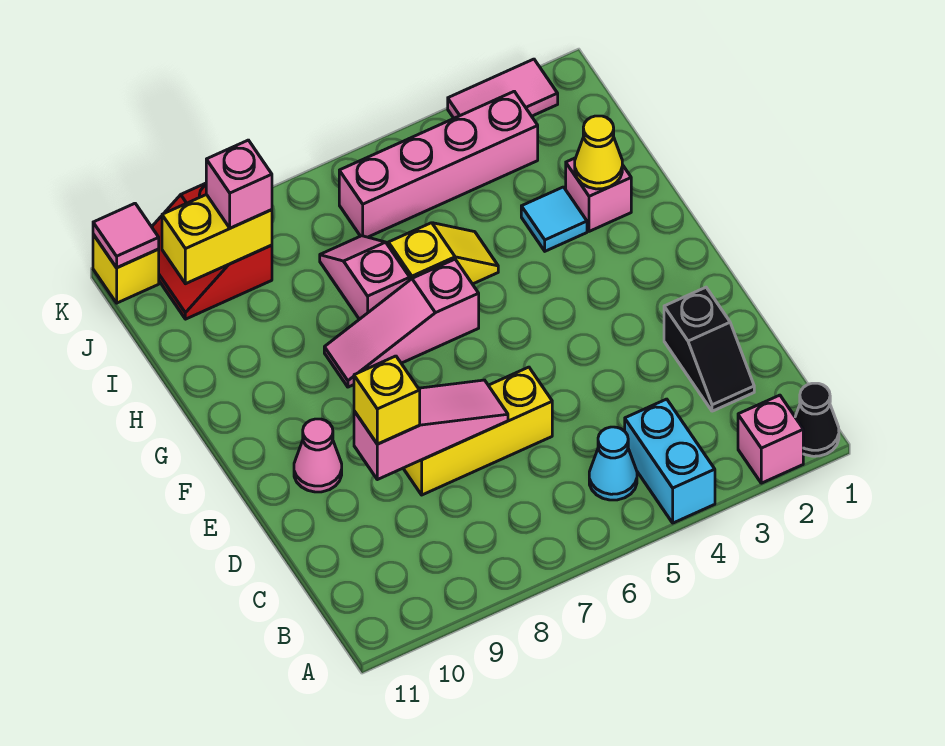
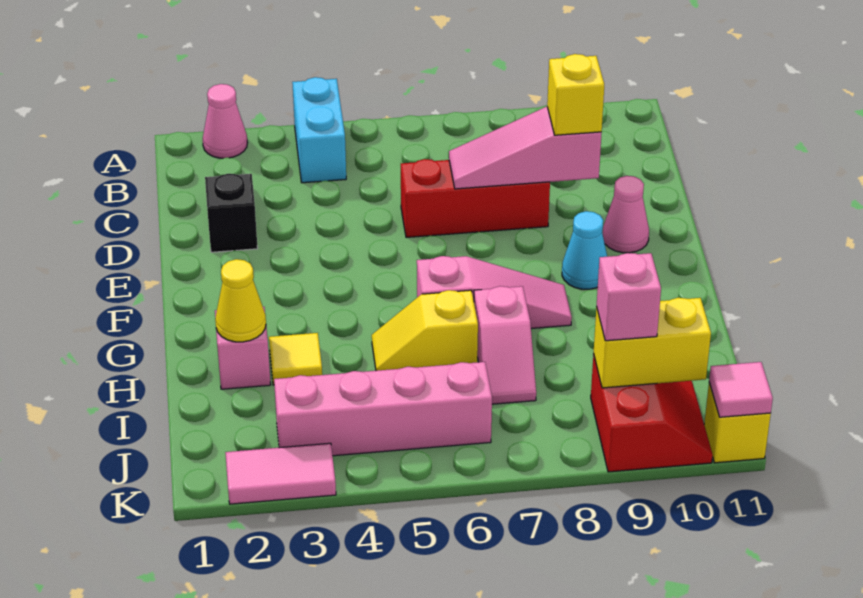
black 1x1 cone [795,383,839,456] -> none
pink 1x1 brick [738,395,803,483] -> pink 1x1 cone [203,84,247,158]
cyan 1x1 cone [589,427,637,500] -> cyan 1x1 cone moved to [562,211,607,289]
yellow 1x3 brick [403,367,552,495] -> red 1x3 brick [401,159,550,237]
cyan 1x1 tile [521,187,587,251] -> yellow 1x1 tile [269,333,322,385]

